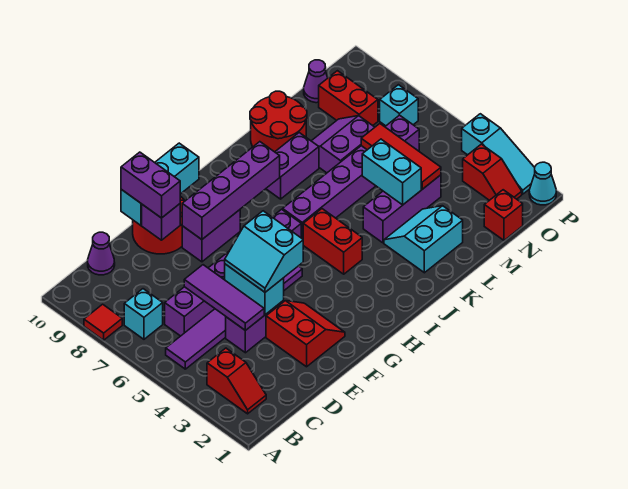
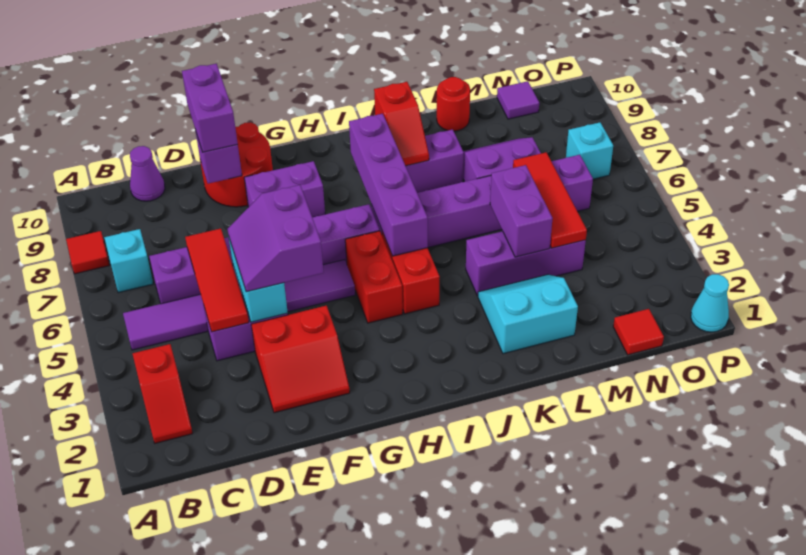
purple 1x3 tile [184,265,264,331] -> red 1x3 tile [185,229,249,332]
red 2x2 slope [266,301,345,367] -> red 2x2 slope turned to [251,306,350,413]
cyan 2x2 slope [225,211,303,292] -> purple 2x2 slope [228,185,324,292]
cyan 1x3 brick [121,143,199,225] -> none
purple 1x4 brick [182,142,280,239] -> purple 1x4 brick turned to [349,114,428,256]
red 2x2 round brick [250,91,307,152] -> red 1x1 round brick [437,77,470,131]
cyan 1x2 brick [362,139,421,205] -> purple 1x2 brick [490,165,553,257]
red 1x1 brick [484,190,523,240] -> red 1x1 tile [613,309,664,355]
red 1x2 brick [319,71,378,125] -> red 1x2 brick moved to [345,231,403,323]
purple 1x1 cone [304,60,328,103] -> purple 1x1 tile [497,81,539,119]
red 1x2 slope [463,144,522,200] -> red 1x2 slope moved to [374,82,429,166]
cyan 1x3 slope [462,114,535,194] -> none

